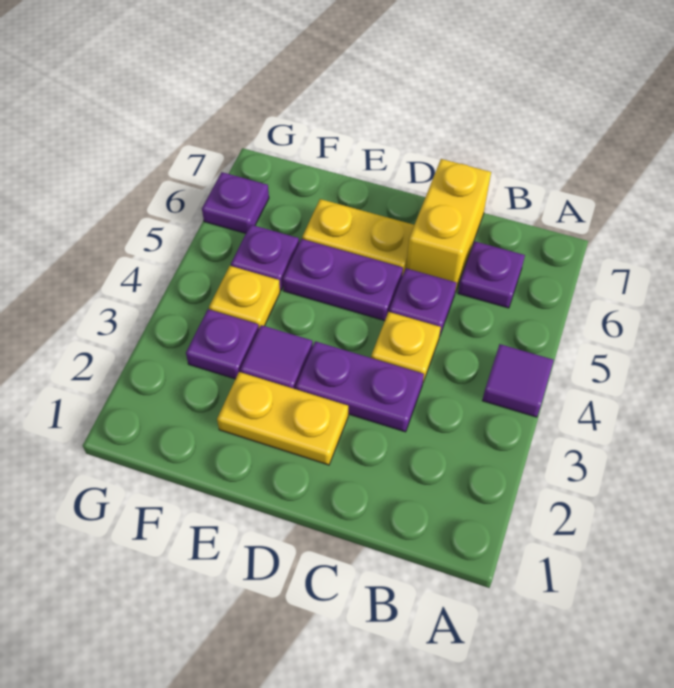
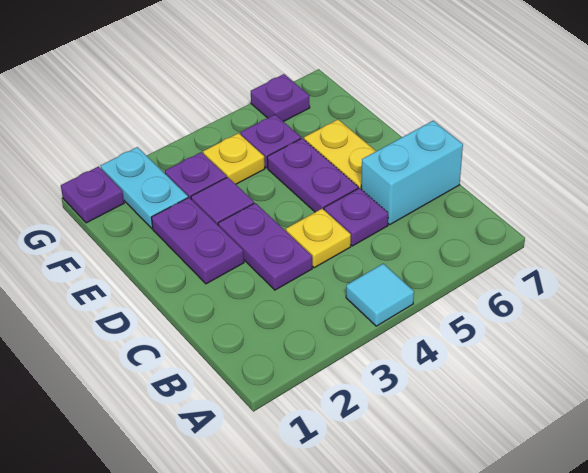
purple 1x1 tile [482,344,554,417] -> cyan 1x1 tile [346,264,414,326]
purple 1x1 plate [458,241,525,308] -> purple 1x1 plate moved to [61,167,124,223]
yellow 1x2 brick [406,159,491,292] -> cyan 1x2 brick [361,121,463,224]
yellow 1x2 plate [217,372,348,465] -> purple 1x2 plate [151,198,244,284]
none -> cyan 1x2 plate [101,147,188,228]

